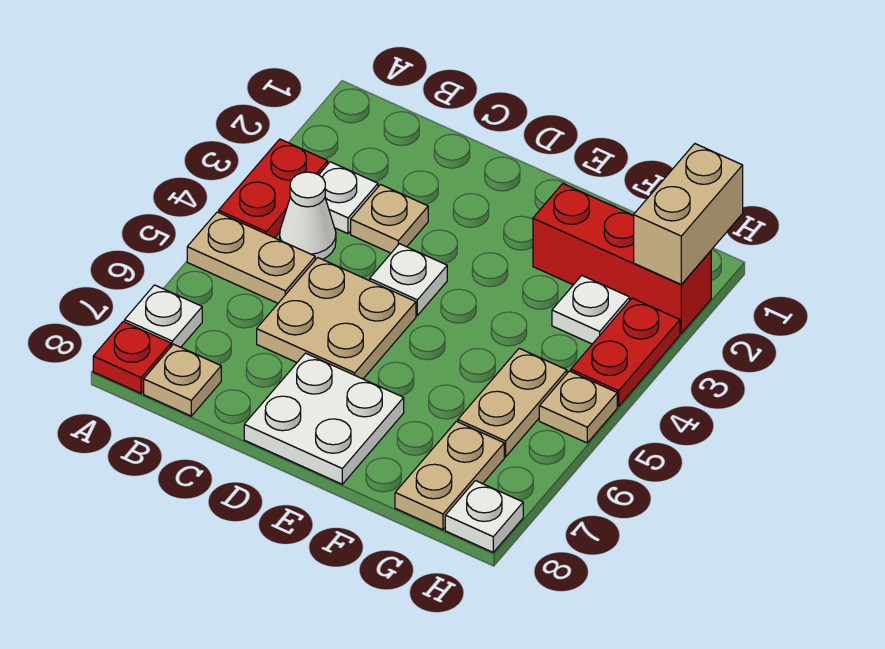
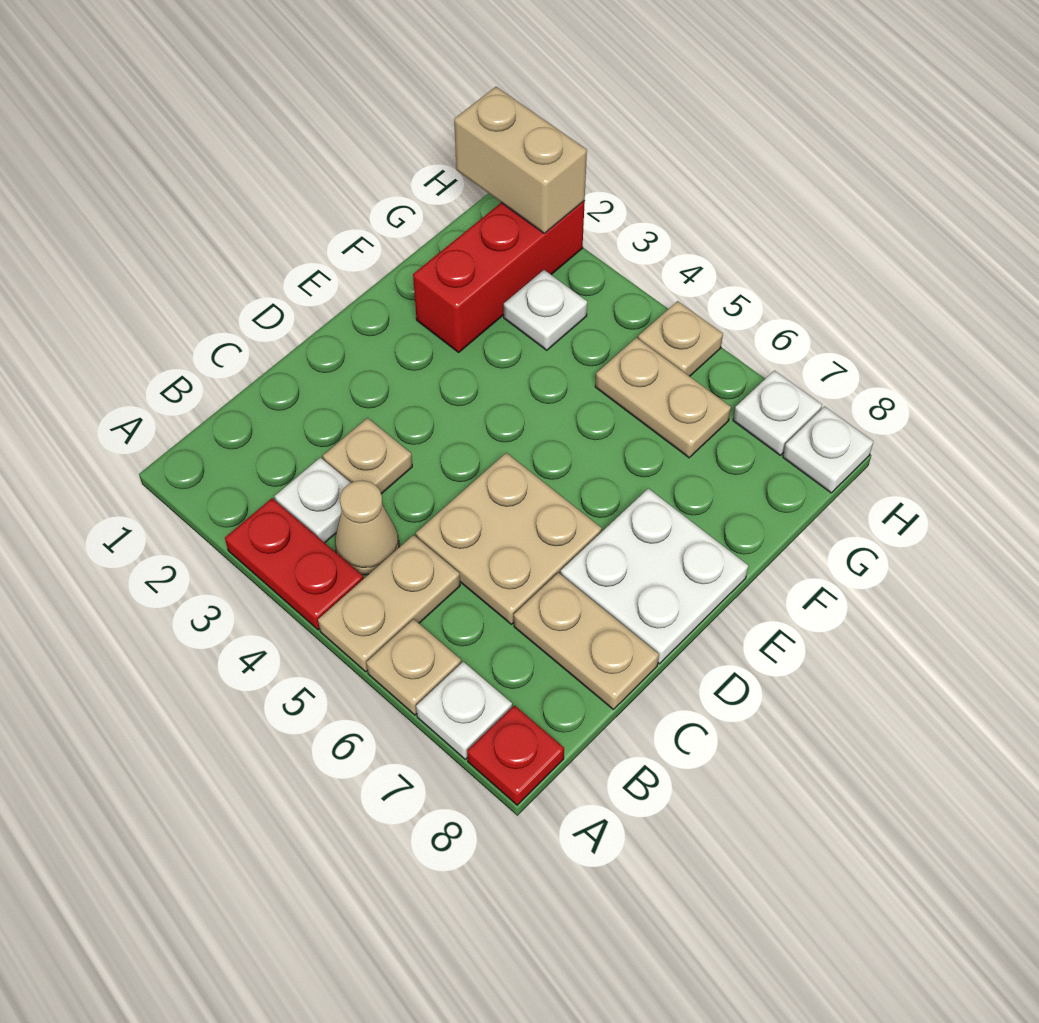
white 1x1 cone [280,172,336,260] -> tan 1x1 cone [335,480,399,575]
tan 1x1 plate [144,344,221,416] -> tan 1x1 plate moved to [366,619,461,715]
white 1x1 plate [370,244,447,315] -> white 1x1 plate moved to [733,371,822,455]
tan 1x2 plate [395,421,504,530] -> tan 1x2 plate moved to [514,573,659,709]
red 1x2 plate [571,298,680,406] -> none

